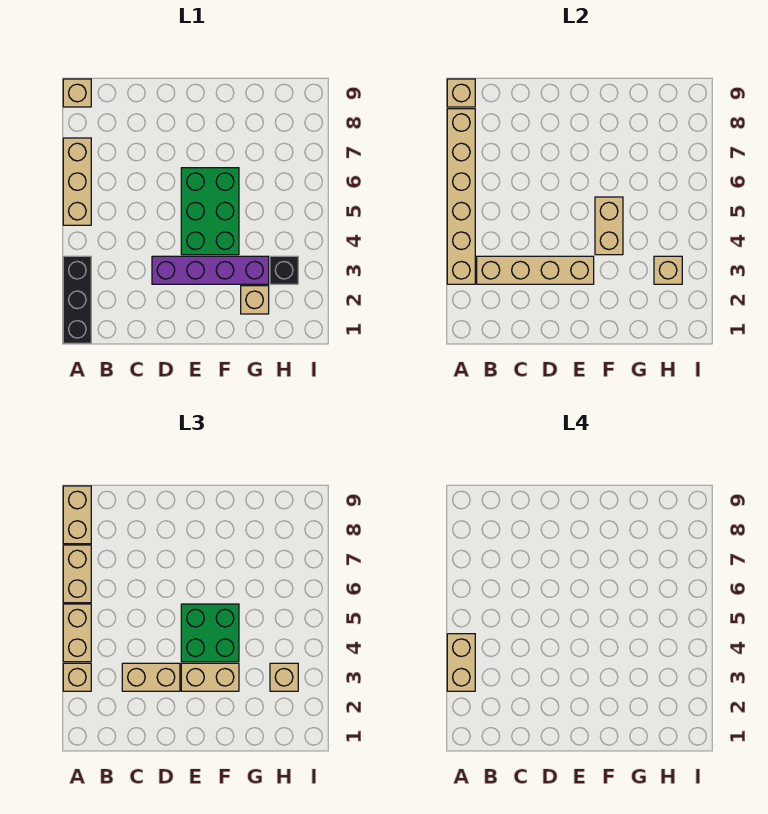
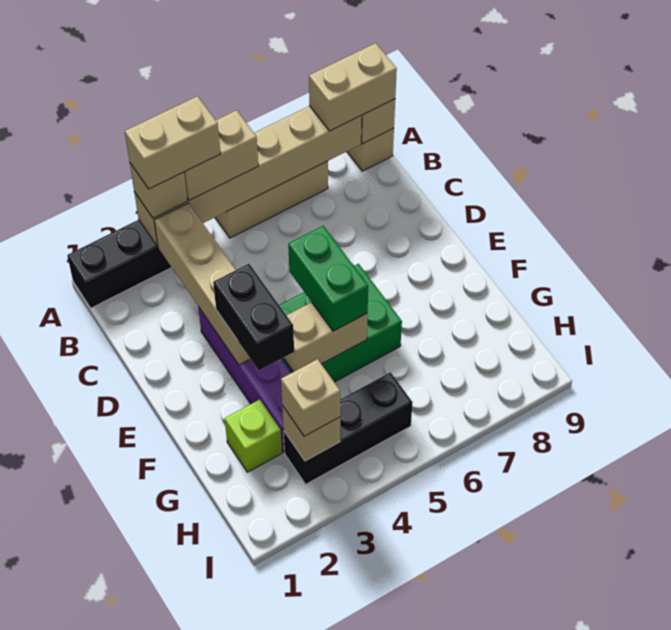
tan 1x2 brick [63,545,91,603] -> none
tan 1x2 brick [122,663,180,691] -> none
tan 1x2 brick [181,663,239,691] -> black 1x2 brick [213,264,294,370]
green 2x2 brick [181,604,239,662] -> green 1x2 brick [288,226,368,331]
tan 1x1 brick [241,286,269,314] -> lime 1x1 brick [225,399,282,472]
black 1x1 brick [270,256,298,284] -> black 1x3 brick [284,372,413,484]

